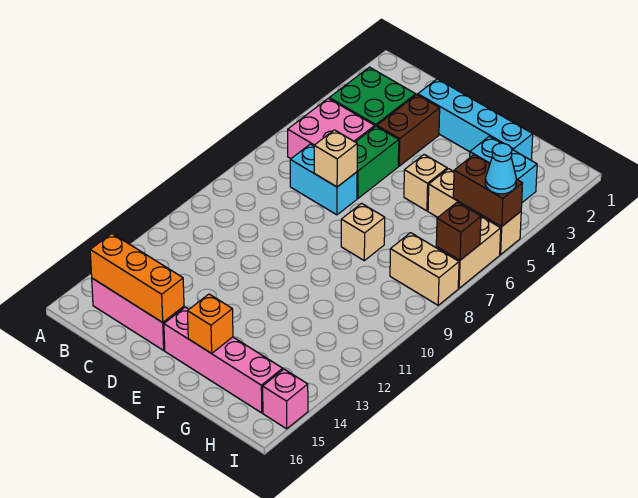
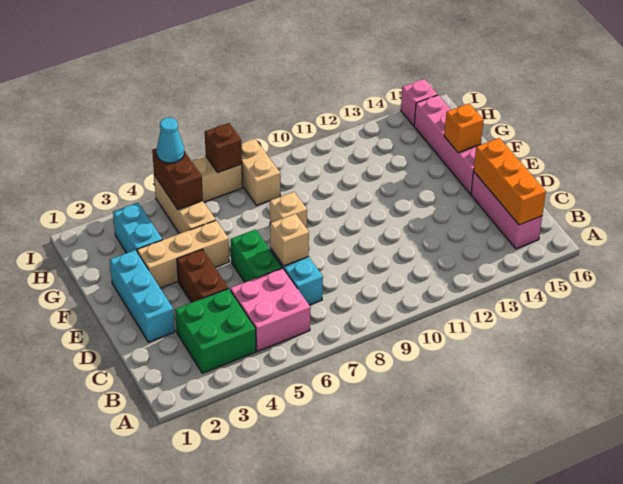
cyan 1x4 brick [418,79,533,160] -> cyan 1x3 brick [110,250,175,342]
brown 1x2 brick [377,95,440,166] -> brown 1x2 brick turned to [177,249,228,303]
green 1x2 brick [356,126,399,198] -> green 1x2 brick turned to [231,230,282,282]
tan 1x1 brick [404,155,447,211] -> tan 1x3 brick [137,221,229,288]

